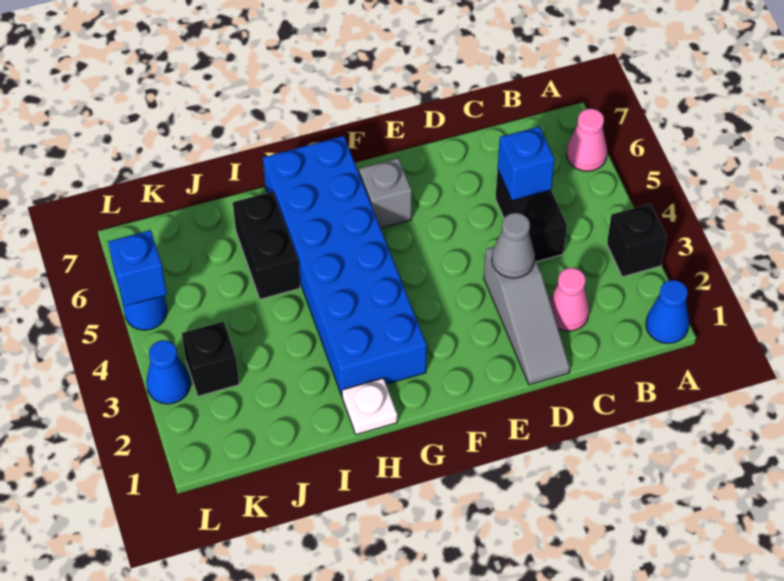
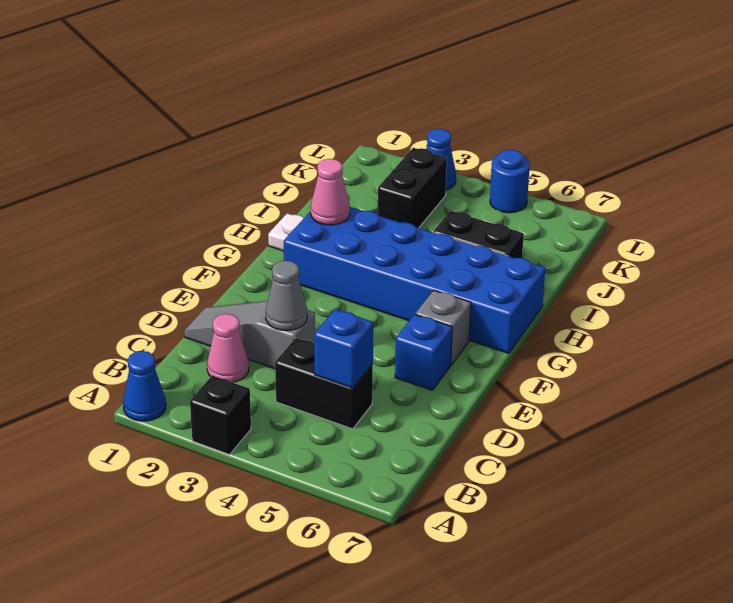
pink 1x1 cone [566,109,607,171] -> pink 1x1 cone moved to [311,159,350,225]
black 1x1 brick [182,321,239,396] -> black 1x2 brick [378,148,447,228]
blue 1x1 brick [108,230,167,306] -> blue 1x1 brick moved to [395,314,452,390]

